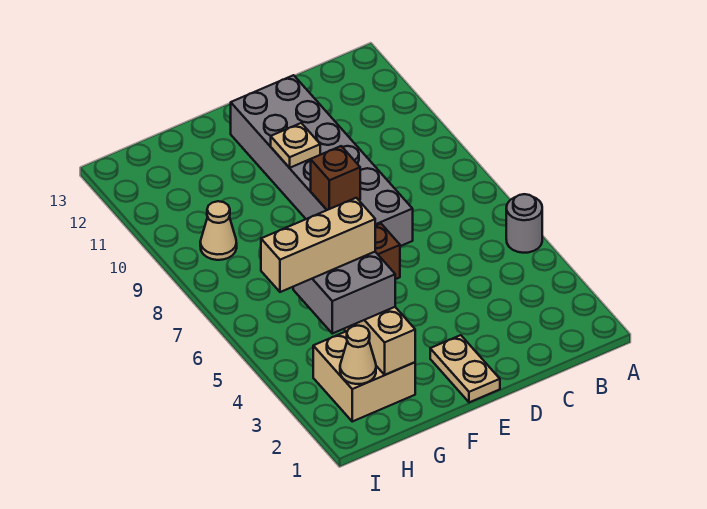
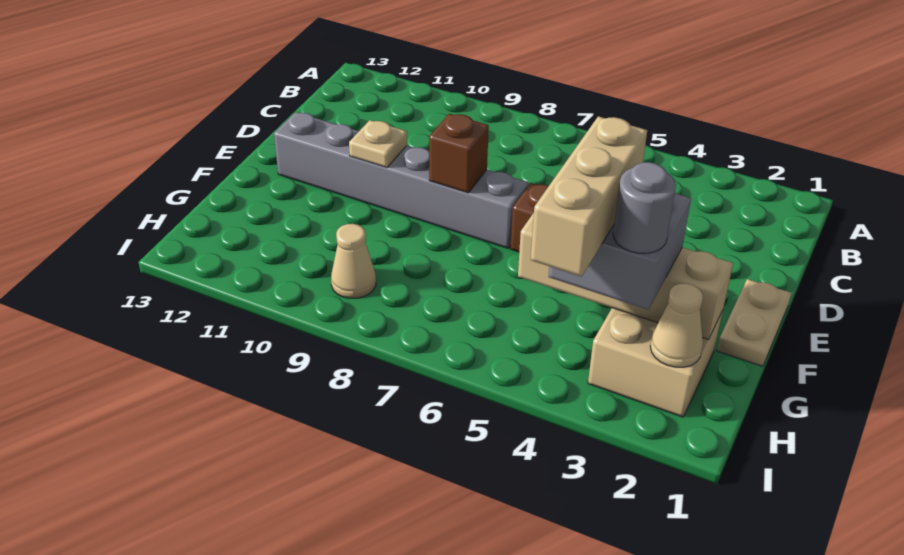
grey 1x1 round brick [506,194,542,253] -> grey 1x1 round brick moved to [613,162,676,253]
grey 2x6 brick [231,75,413,246] -> grey 1x6 brick [274,112,528,248]
tan 1x2 plate [430,335,500,402] -> tan 1x2 plate turned to [717,279,791,366]

